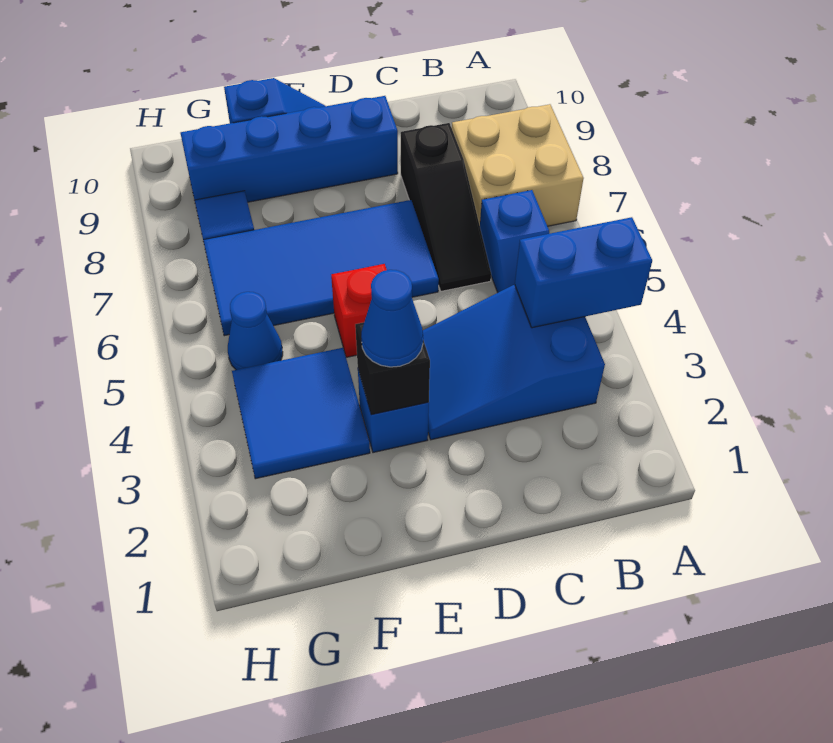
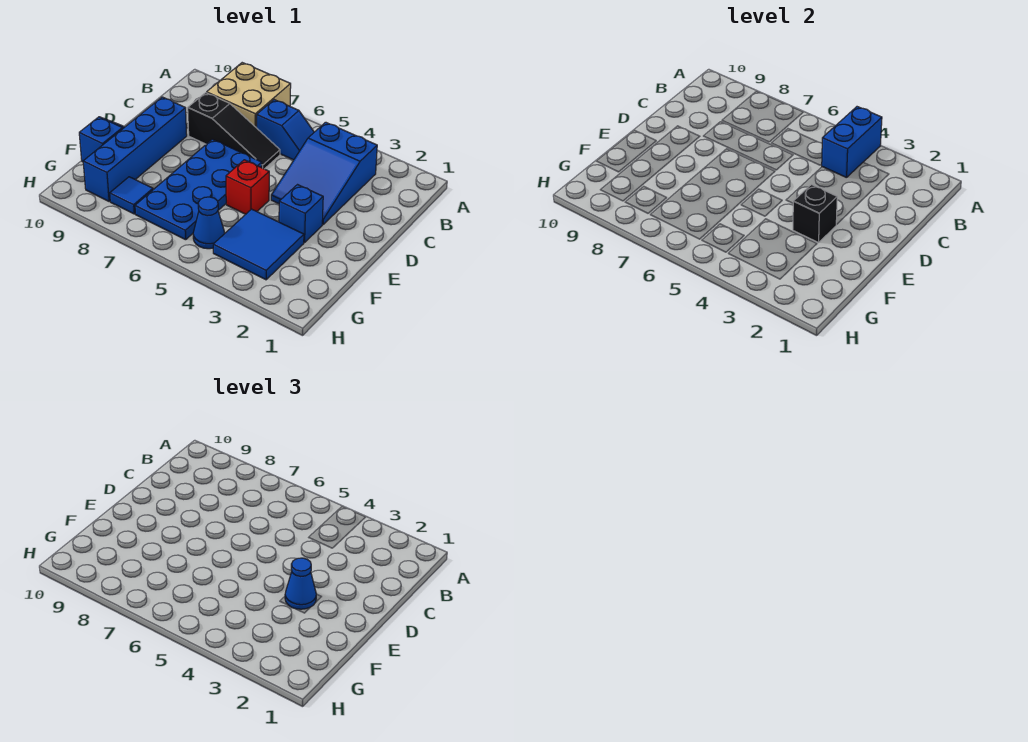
blue 2x4 tile [203,200,439,336] -> blue 2x4 plate [135,139,262,240]

